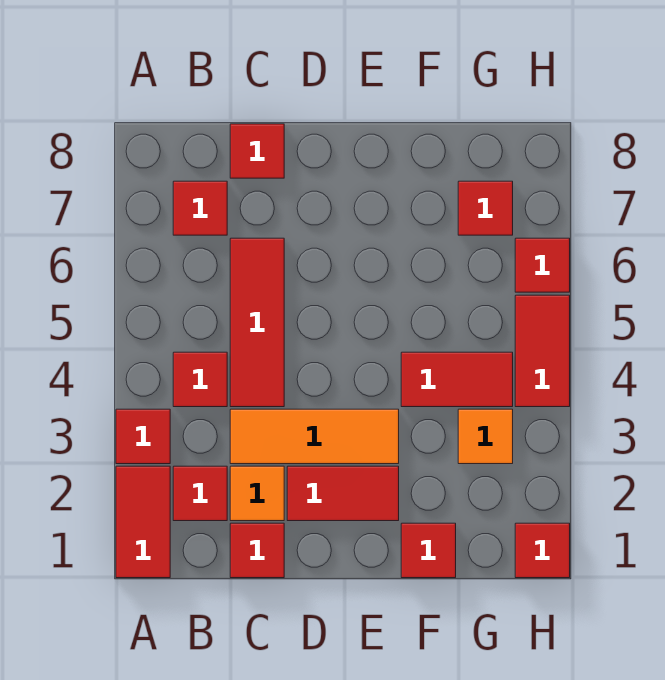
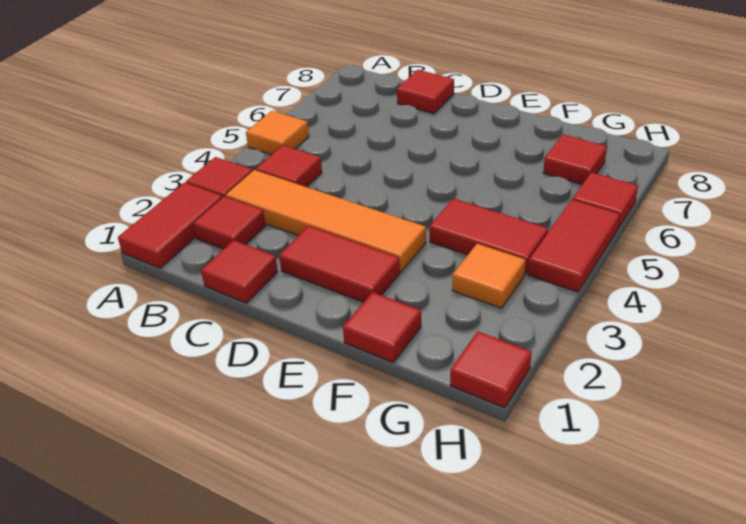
red 1x1 tile [173,181,227,235] -> none
orange 1x1 tile [230,466,284,521] -> orange 1x1 tile moved to [246,111,309,155]
orange 1x3 tile [230,409,399,464] -> orange 1x4 tile [226,170,426,272]
red 1x3 tile [230,238,284,407] -> none

